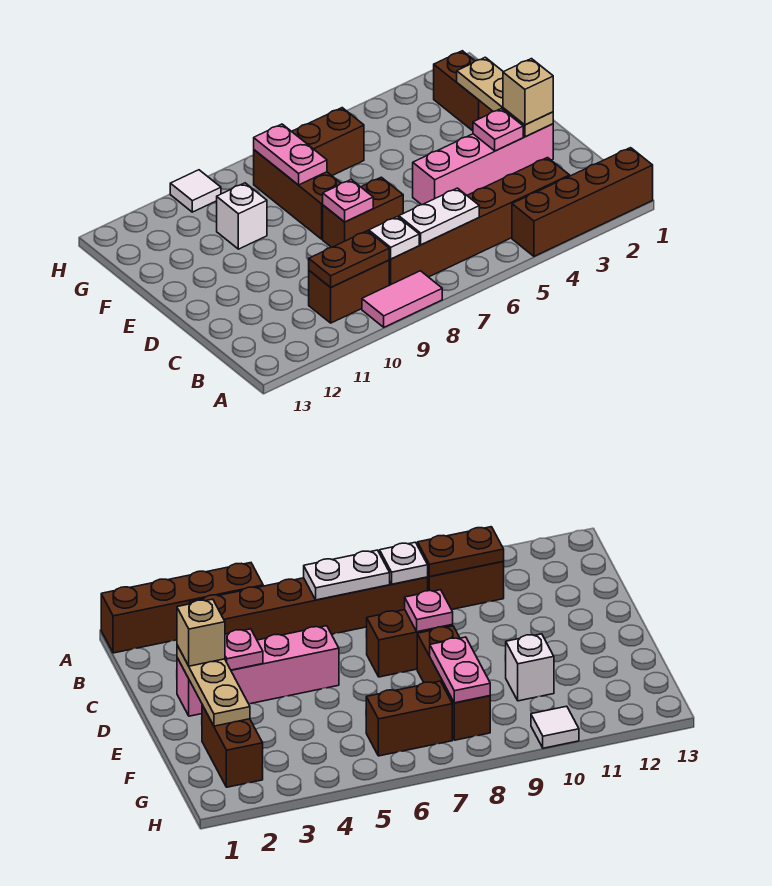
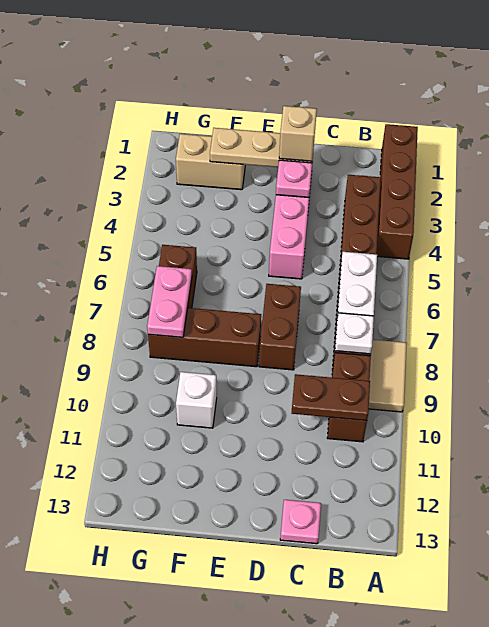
pink 1x2 tile [362,271,442,327] -> tan 1x2 tile [369,340,407,412]
brown 1x2 plate [309,231,389,287] -> brown 1x2 plate turned to [292,374,370,421]
pink 1x1 plate [323,180,373,222] -> pink 1x1 plate moved to [280,500,321,544]
brown 1x2 brick [434,51,493,131] -> tan 1x2 brick [176,134,245,190]
pink 1x2 plate [254,124,327,185] -> pink 1x2 plate turned to [147,266,192,337]
white 1x1 tile [170,170,221,212] -> none

